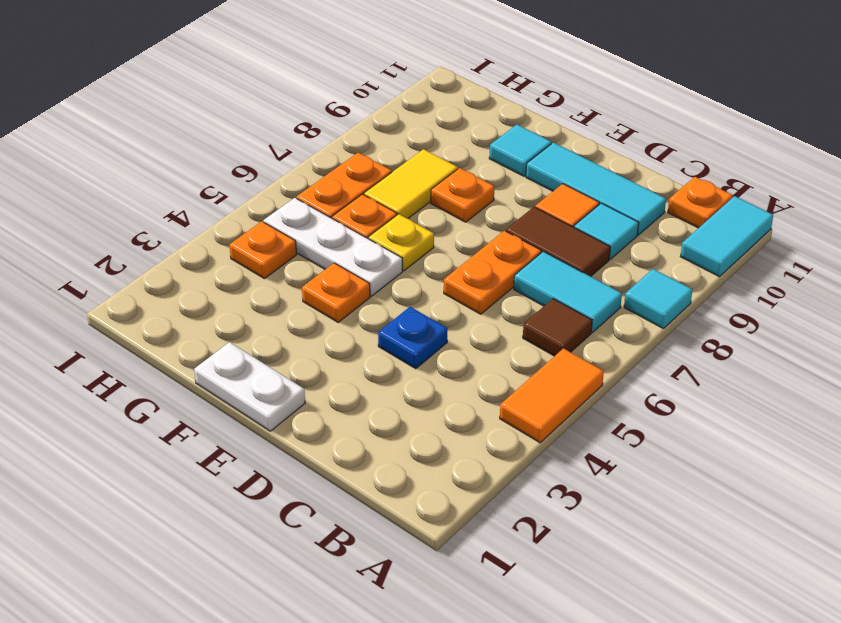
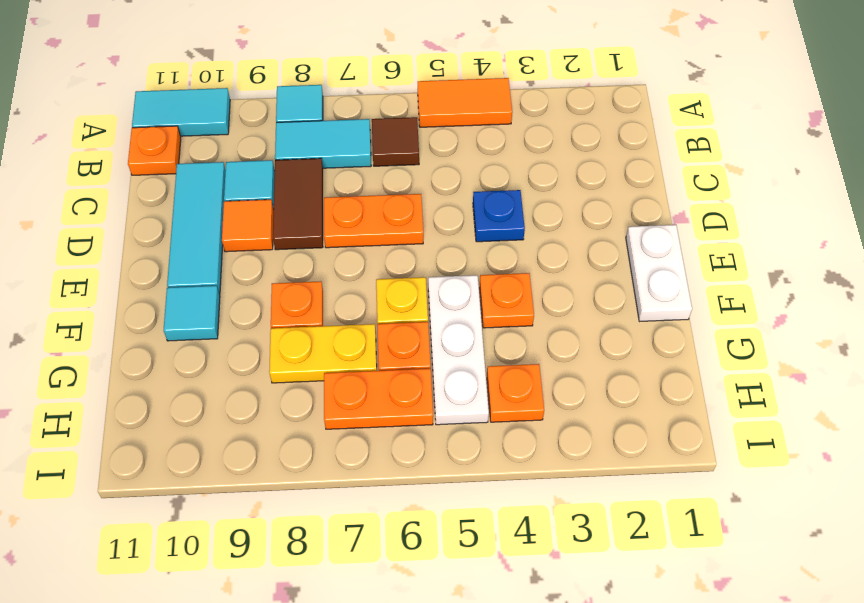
cyan 1x2 tile [514,251,622,333] -> cyan 1x2 tile turned to [275,119,371,168]
yellow 1x2 tile [364,149,458,219] -> yellow 1x2 plate [269,324,377,383]

